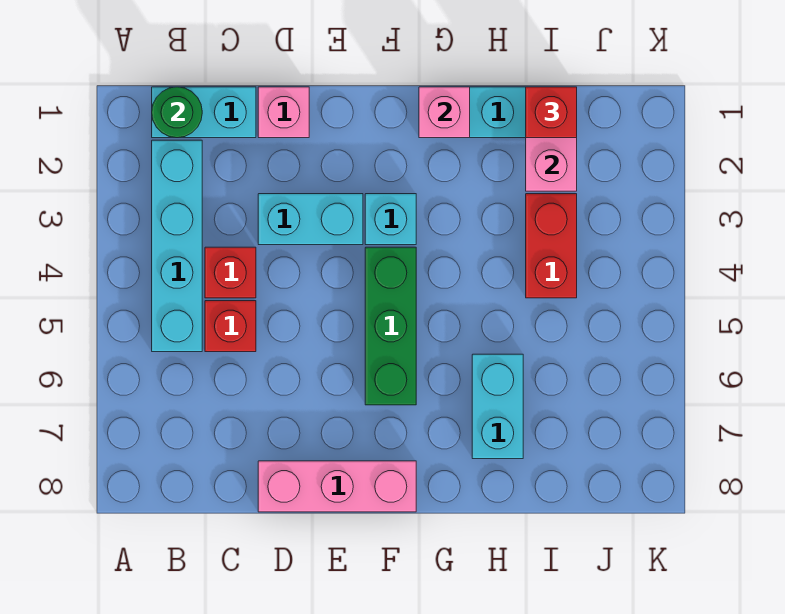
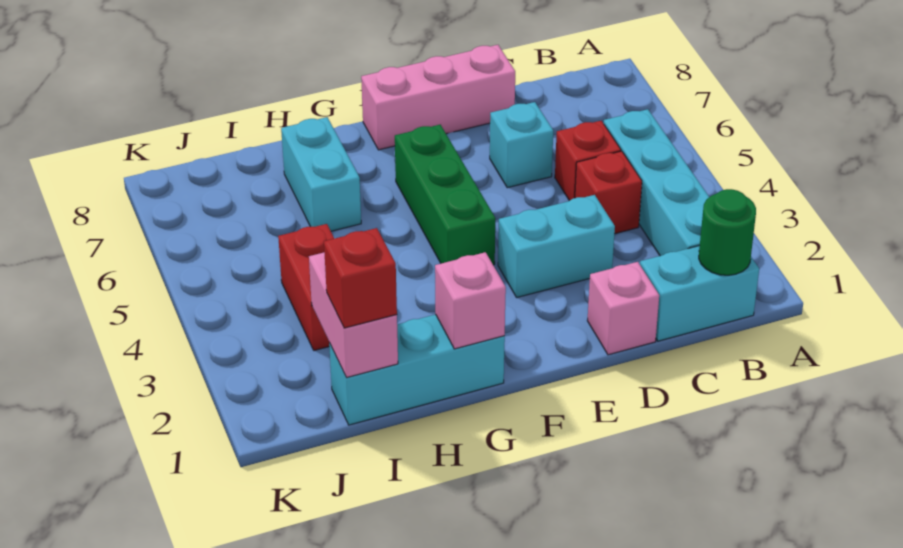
cyan 1x1 brick [365,194,416,245] -> cyan 1x1 brick moved to [490,102,553,188]

